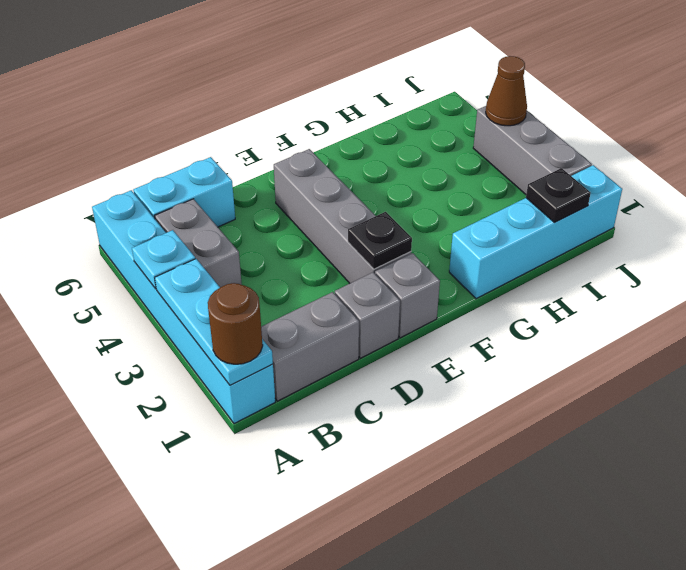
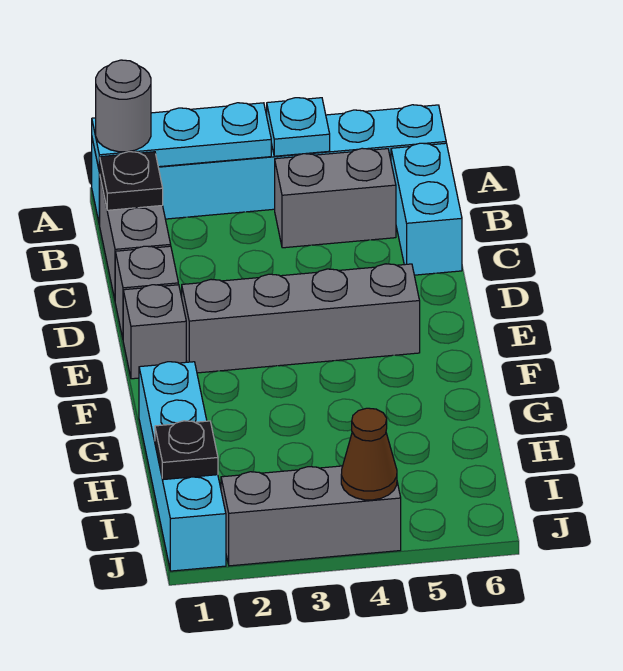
brown 1x1 round brick [208,283,263,364] -> grey 1x1 round brick [96,60,151,152]
black 1x1 plate [348,212,412,269] -> black 1x1 plate moved to [99,152,163,210]

